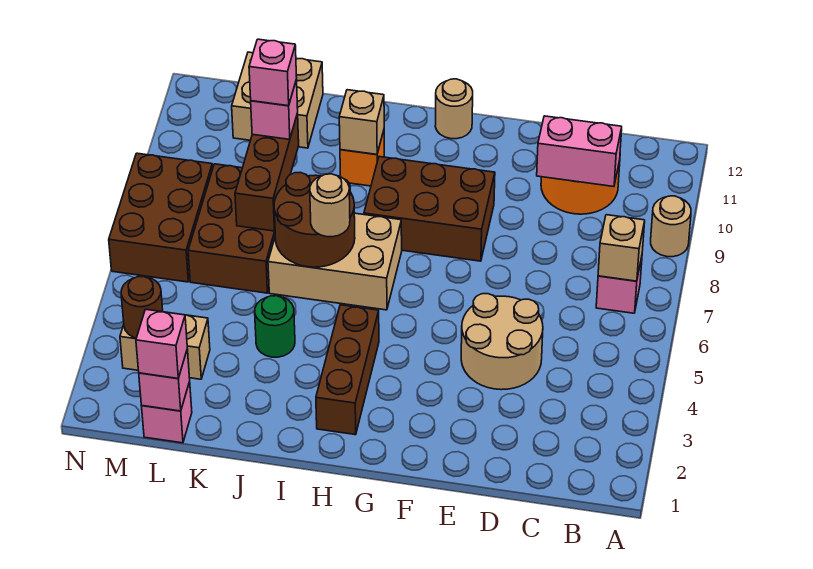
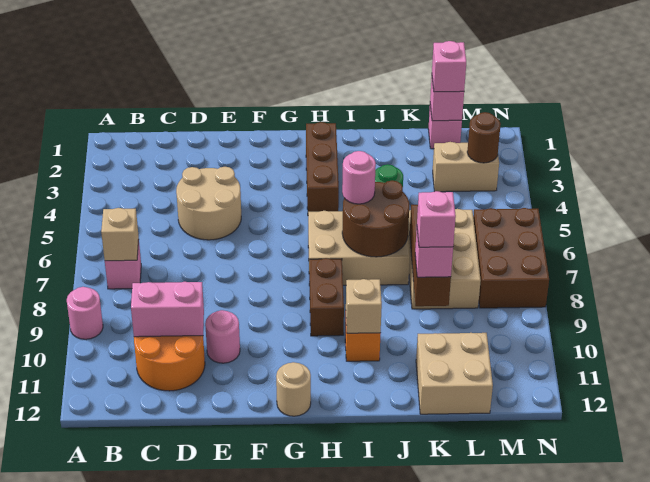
tan 1x1 round brick [651,196,691,257] -> pink 1x1 round brick [67,287,103,339]
none -> pink 1x1 round brick [205,310,240,363]
brown 2x3 brick [364,157,495,261] -> brown 1x2 brick [309,258,344,336]
tan 1x1 round brick [310,174,350,237] -> pink 1x1 round brick [342,151,376,204]
brown 2x3 brick [188,164,275,293] -> tan 2x3 brick [408,209,481,309]

